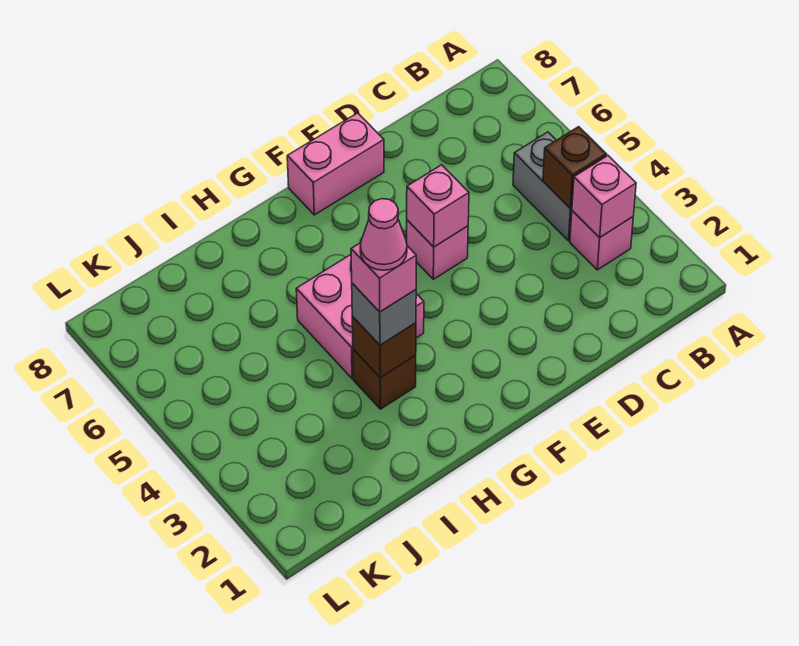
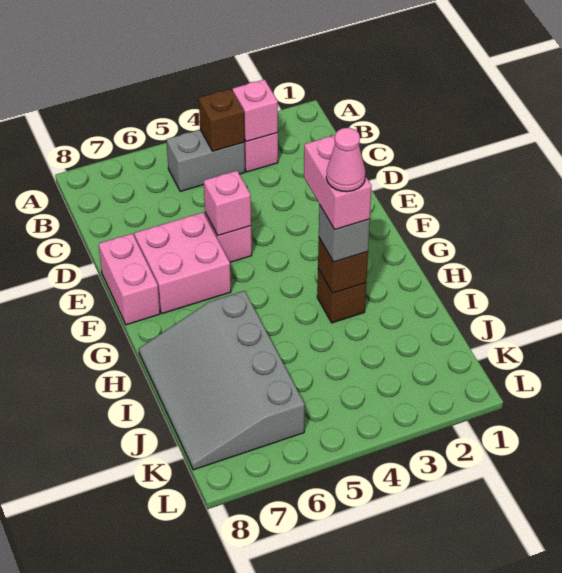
pink 2x2 brick [296,255,424,379] -> pink 2x2 brick moved to [134,212,231,314]
pink 1x1 brick [351,243,416,312] -> pink 1x2 brick [304,135,372,230]
none -> grey 3x4 slope [139,291,305,470]

